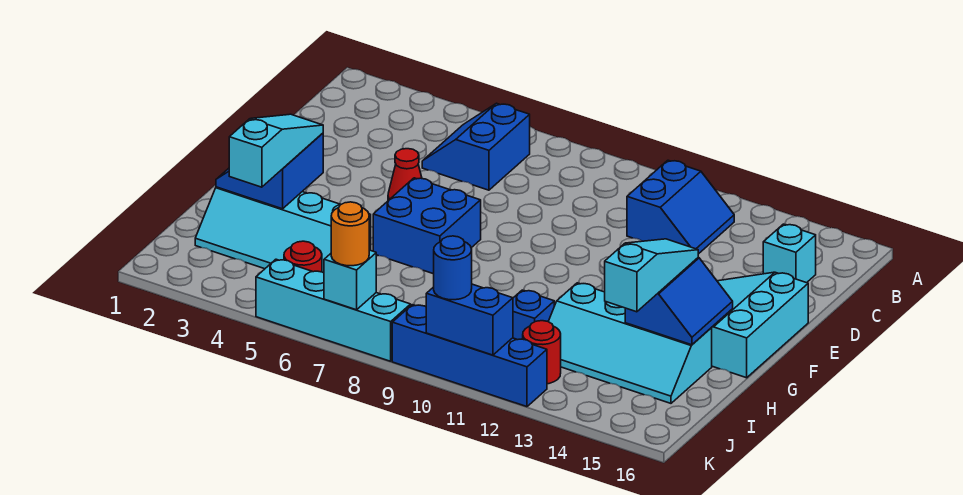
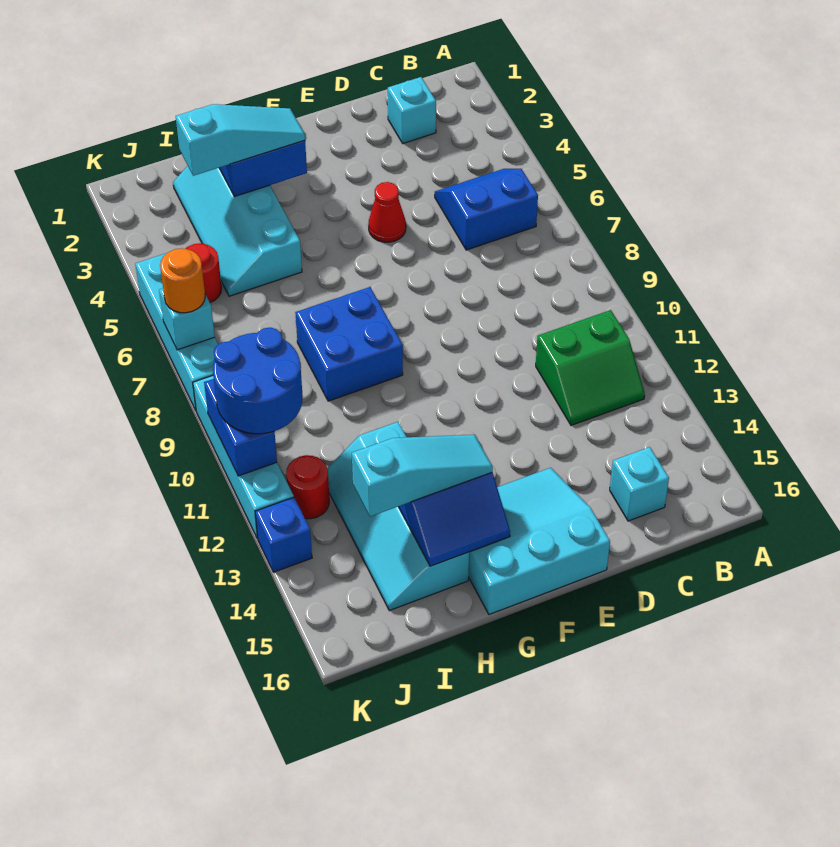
blue 2x2 slope [627,160,734,254] -> green 2x2 slope [536,310,645,425]
none -> cyan 1x1 brick [388,77,436,143]
blue 2x2 brick [373,178,481,274] -> blue 2x2 brick moved to [295,287,403,401]
blue 1x1 brick [513,290,554,340] -> blue 1x1 brick moved to [255,497,312,572]
blue 1x4 brick [392,305,547,407] -> cyan 1x4 brick [193,376,294,539]
blue 1x1 round brick [434,236,472,300] -> blue 2x2 round brick [213,328,303,434]

